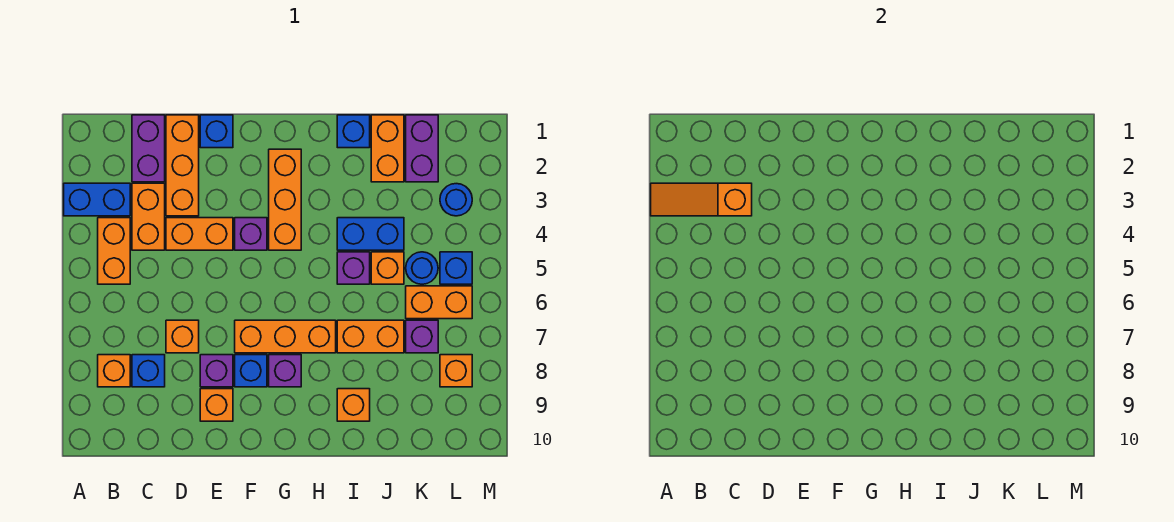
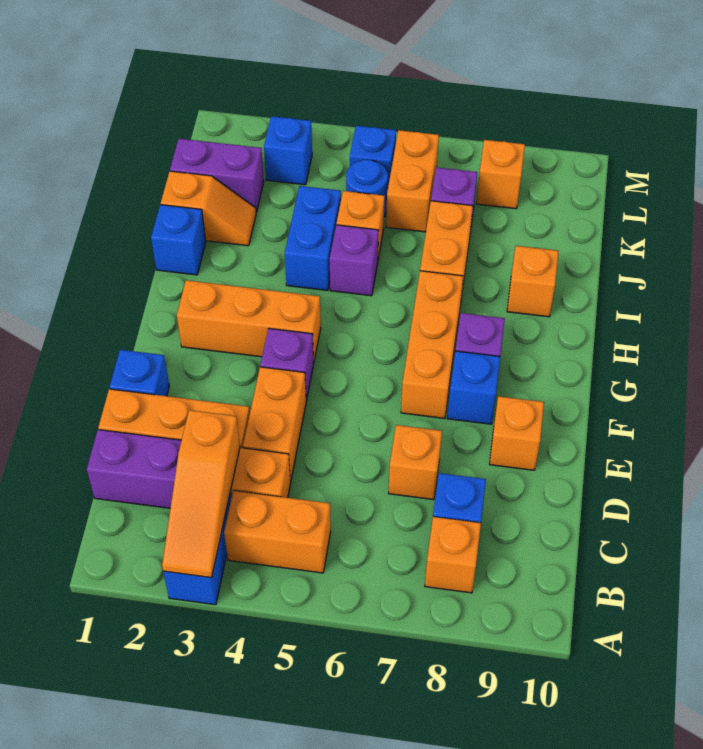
purple 1x1 brick [200,355,233,387] -> none
orange 1x2 brick [371,115,404,182] -> orange 1x2 slope [161,171,256,246]
blue 1x1 round brick [440,184,472,216] -> blue 1x1 brick [264,116,312,185]

